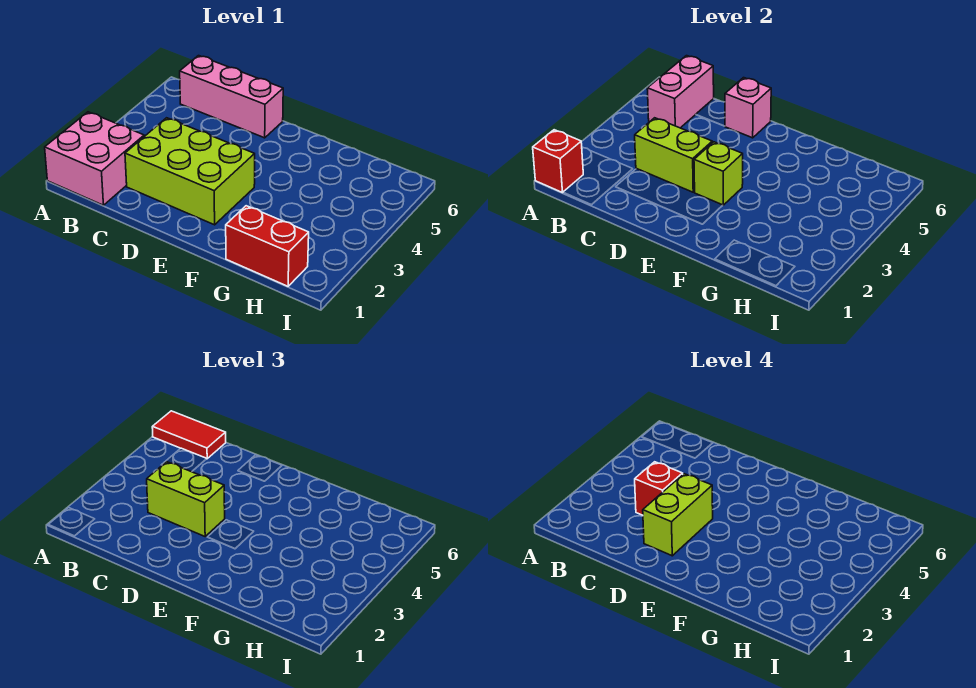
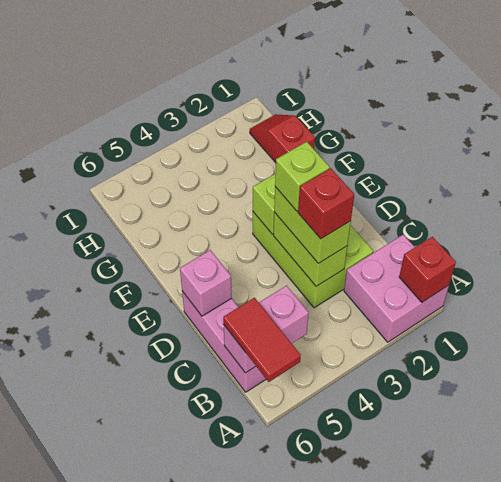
lime 1x2 brick [643,474,713,556] -> lime 1x1 brick [275,142,330,211]
red 1x2 brick [226,206,309,286] -> red 1x2 slope [250,114,315,163]

